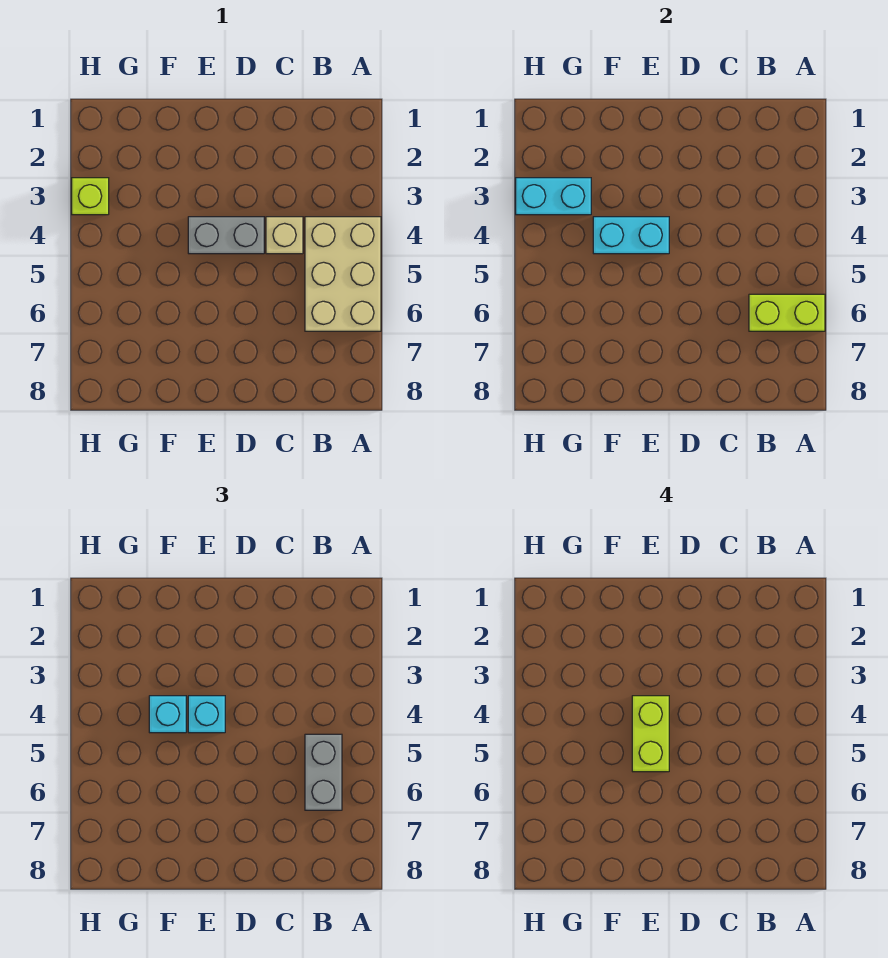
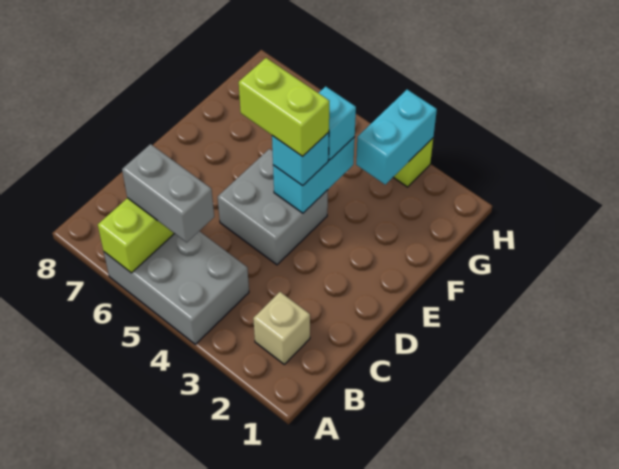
tan 2x3 brick [305,217,381,331] -> grey 2x3 brick [104,231,249,344]
tan 1x1 brick [266,217,303,254] -> tan 1x1 brick moved to [253,292,310,364]
grey 1x2 brick [188,217,264,254] -> grey 2x2 brick [218,149,328,265]

